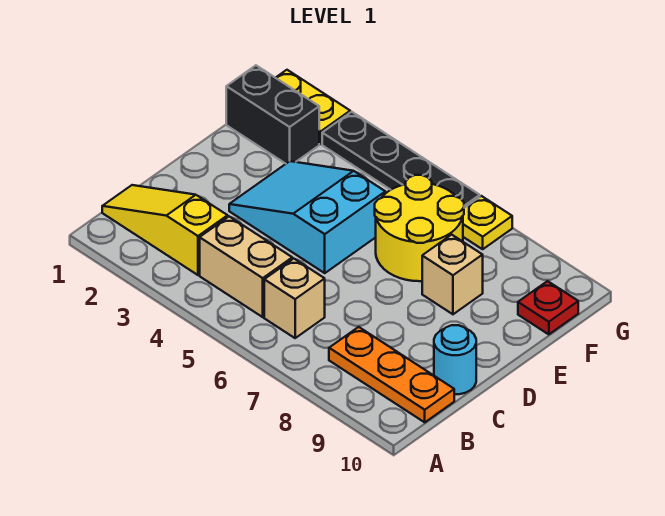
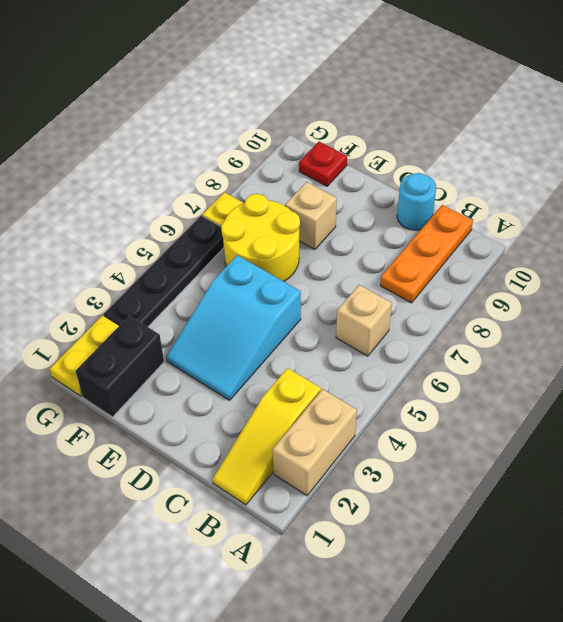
tan 1x2 brick [200,217,292,317] -> tan 1x2 brick moved to [273,389,357,495]

